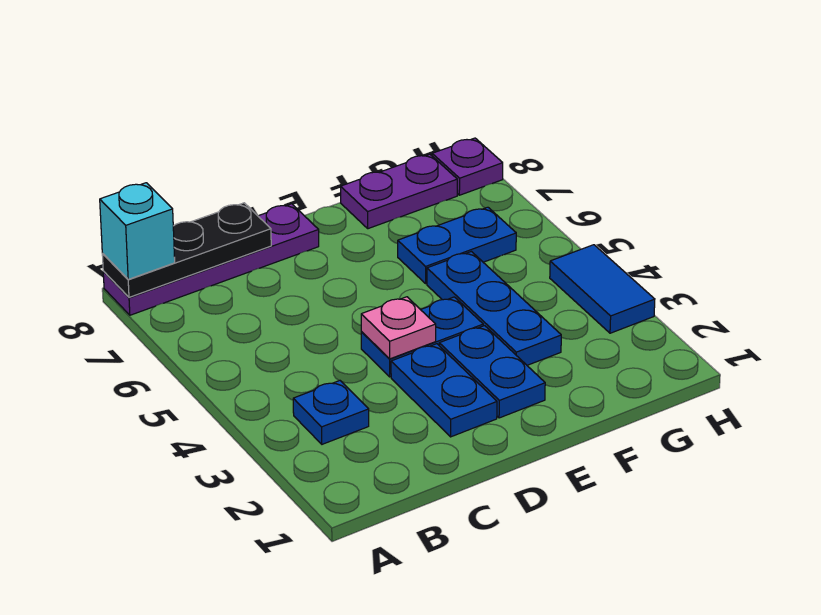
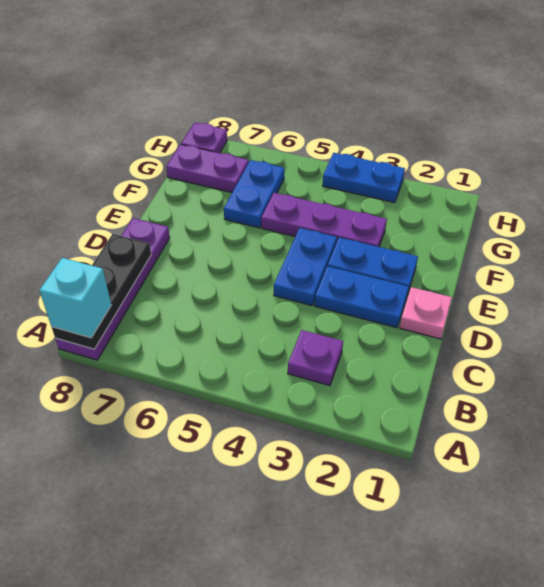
blue 1x1 plate [293,381,369,444] -> purple 1x1 plate [288,330,343,386]
pink 1x1 plate [361,297,436,359] -> pink 1x1 plate moved to [400,287,452,339]
blue 1x3 plate [427,252,561,365] -> purple 1x3 plate [261,193,387,247]
purple 1x2 plate [341,154,457,229] -> purple 1x2 plate turned to [166,144,249,192]
blue 1x2 tile [550,245,655,333] -> blue 1x2 plate [323,153,405,203]

